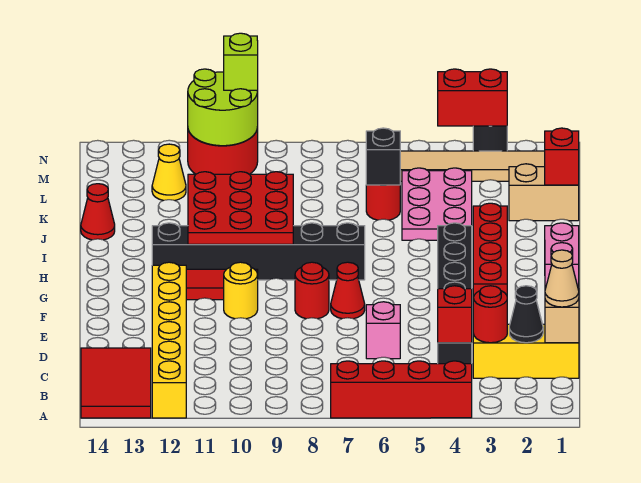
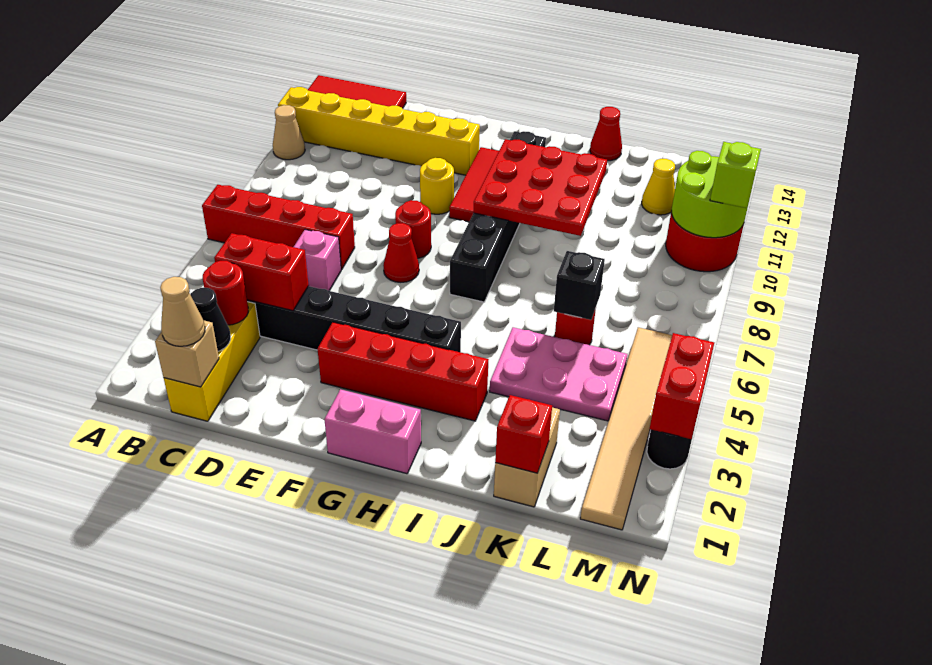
red 1x4 brick [331,361,472,418] -> red 1x4 brick turned to [202,185,355,270]
none -> tan 1x1 cone [273,105,305,160]
red 1x1 brick [438,286,472,343] -> red 1x2 brick [214,233,309,311]

